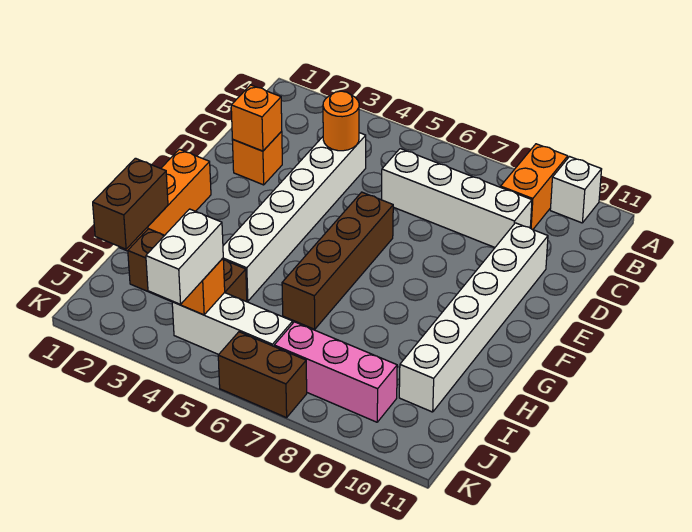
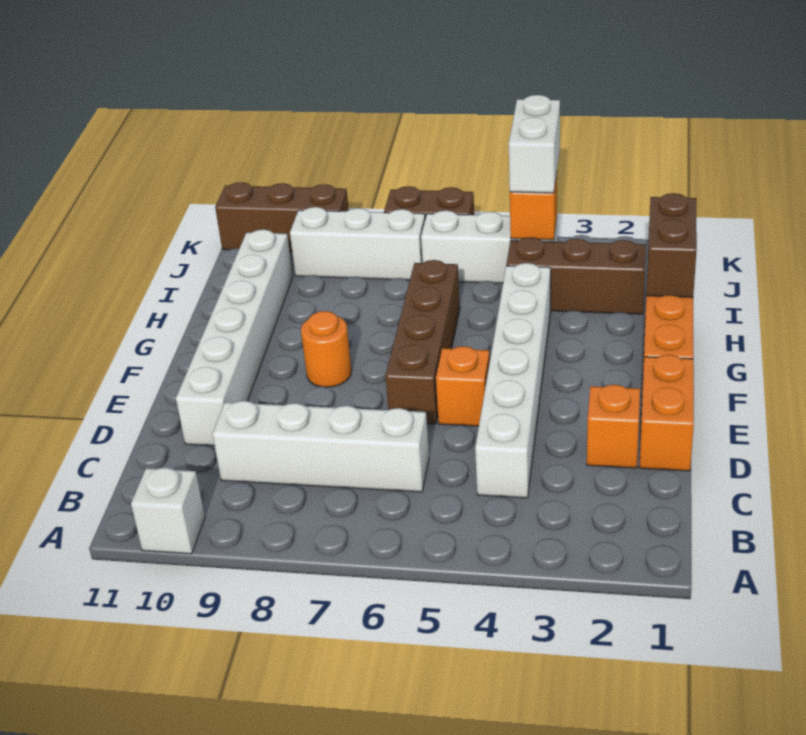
orange 1x2 brick [501,144,568,230] -> orange 1x2 brick moved to [639,355,694,471]
orange 1x1 round brick [323,91,359,151] -> orange 1x1 round brick moved to [301,311,352,387]
orange 1x1 brick [231,85,282,151] -> orange 1x1 brick moved to [436,346,490,426]
pink 1x3 brick [274,322,397,422] -> white 1x3 brick [290,207,425,280]
none -> brown 1x3 brick [215,182,349,252]

